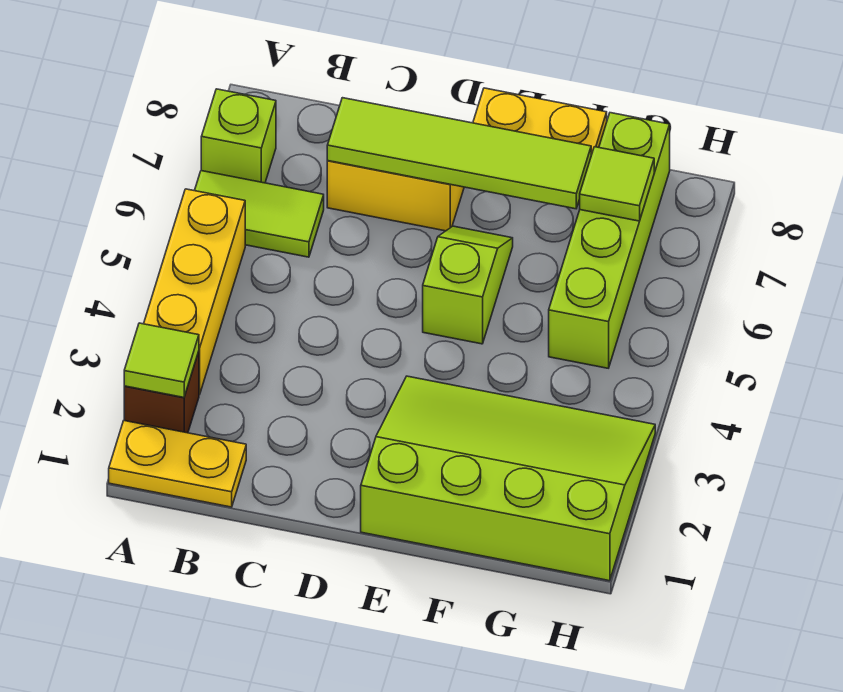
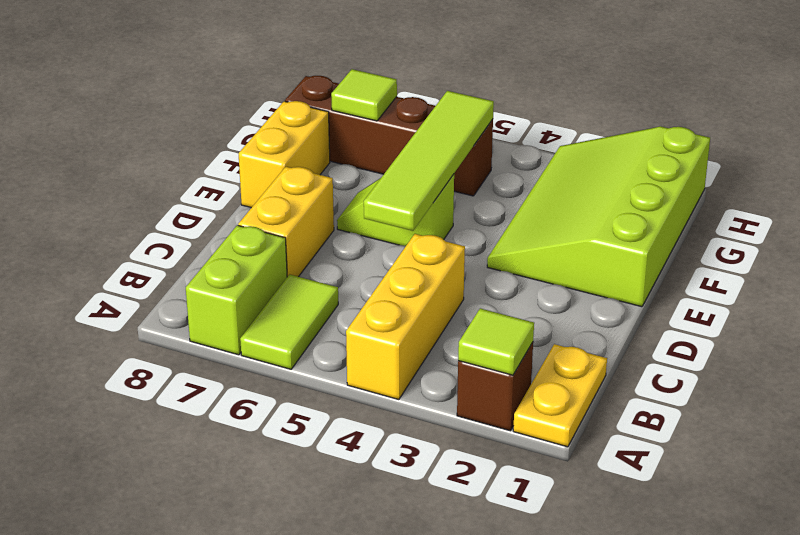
yellow 1x3 brick [144,189,245,395] -> yellow 1x3 brick turned to [346,234,465,400]
lime 1x1 brick [201,89,276,183] -> lime 1x2 brick [186,225,287,355]
lime 1x4 tile [327,98,591,209] -> lime 1x4 tile moved to [364,91,494,231]
lime 1x4 brick [549,113,670,368] -> brown 1x4 brick [285,76,493,196]

